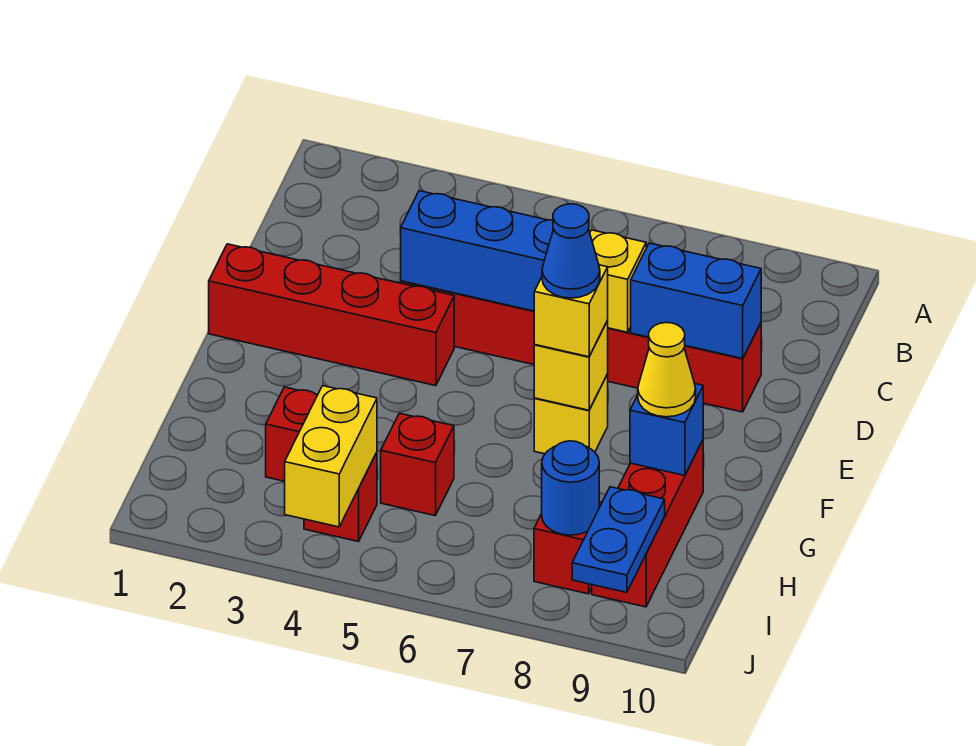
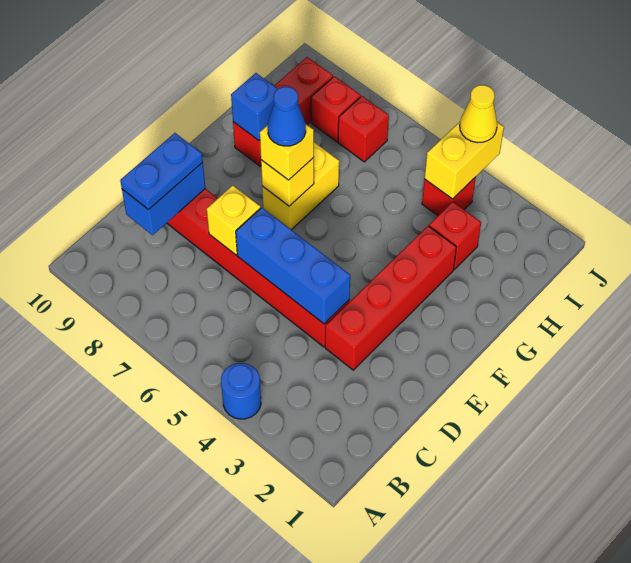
blue 1x2 brick [631,243,761,359] -> blue 1x2 brick turned to [122,163,205,235]
red 1x4 brick [209,244,454,386] -> red 1x4 brick turned to [325,226,456,370]
yellow 1x1 brick [534,374,608,454] -> yellow 1x2 brick [262,142,339,230]
yellow 1x1 cone [638,323,696,417] -> yellow 1x1 cone moved to [460,85,497,143]
red 1x1 brick [381,413,454,516] -> red 1x1 brick moved to [338,96,389,162]
blue 1x1 round brick [542,441,599,535] -> blue 1x1 round brick moved to [221,363,261,419]
blue 1x2 plate [572,487,665,592] -> blue 1x2 plate moved to [120,133,203,209]

